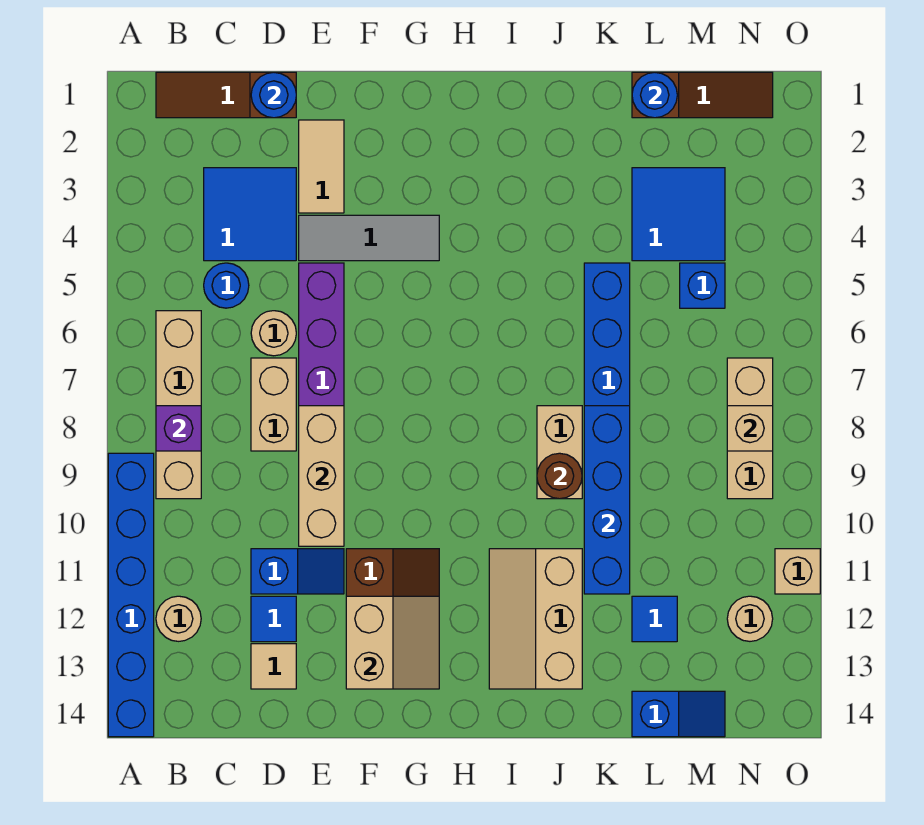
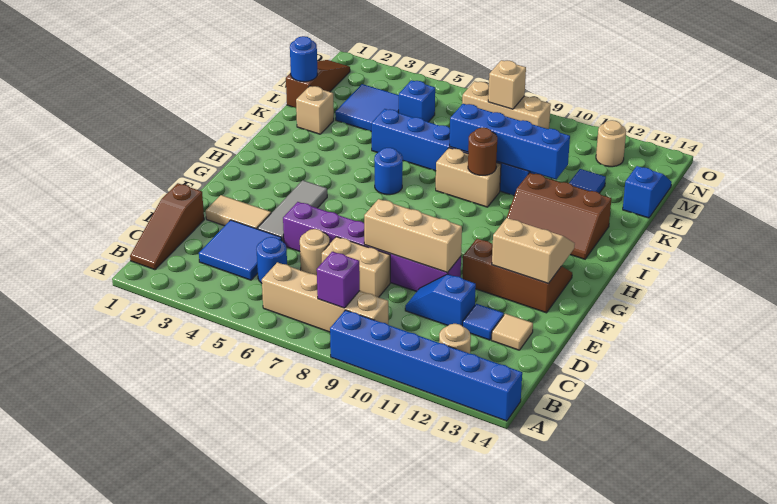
blue 1x1 round brick [251,72,296,118] -> blue 1x1 round brick moved to [374,148,403,195]
blue 1x2 slope [251,549,344,594] -> blue 1x2 slope turned to [405,274,476,326]
tan 2x3 slope [489,549,582,689] -> brown 2x3 slope [507,173,611,259]
tan 1x1 brick [775,549,820,594] -> tan 1x1 brick moved to [296,86,334,134]

